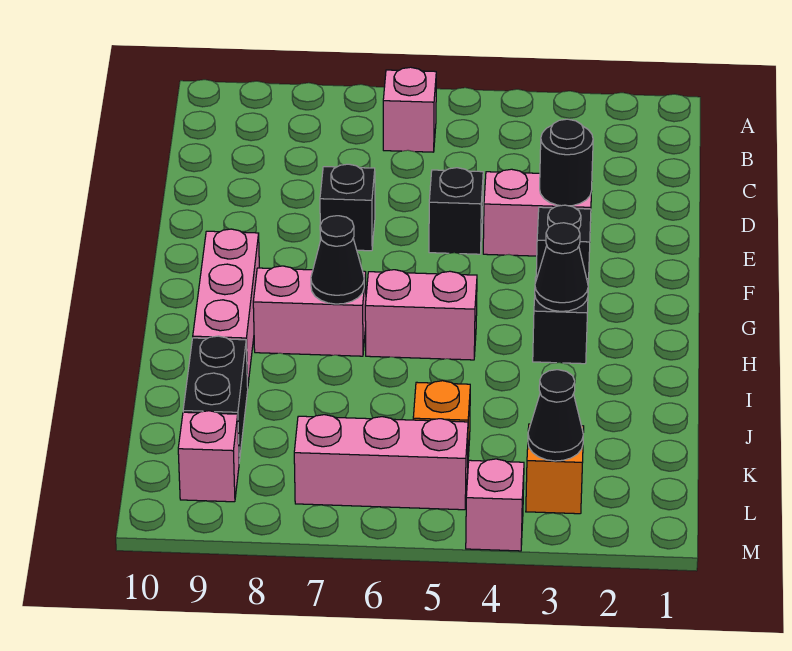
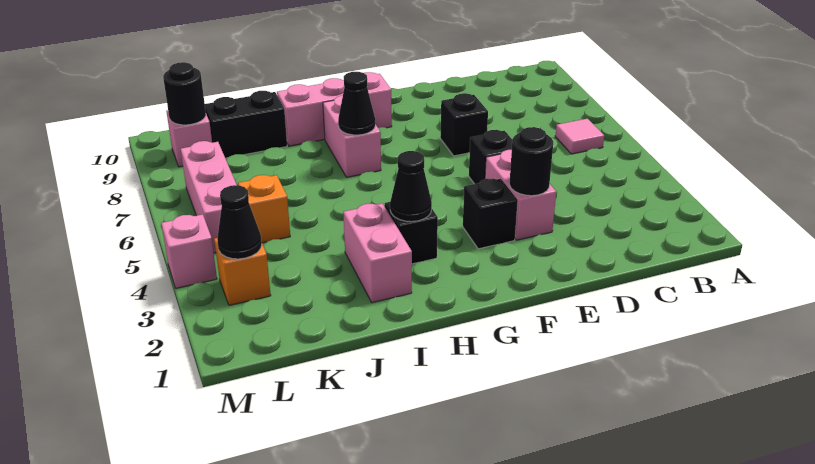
pink 1x1 brick [383,67,436,152] -> pink 1x1 tile [555,119,604,154]
pink 1x2 brick [365,270,477,360] -> pink 1x2 brick moved to [343,203,412,303]
none -> black 1x1 round brick [163,62,206,125]

